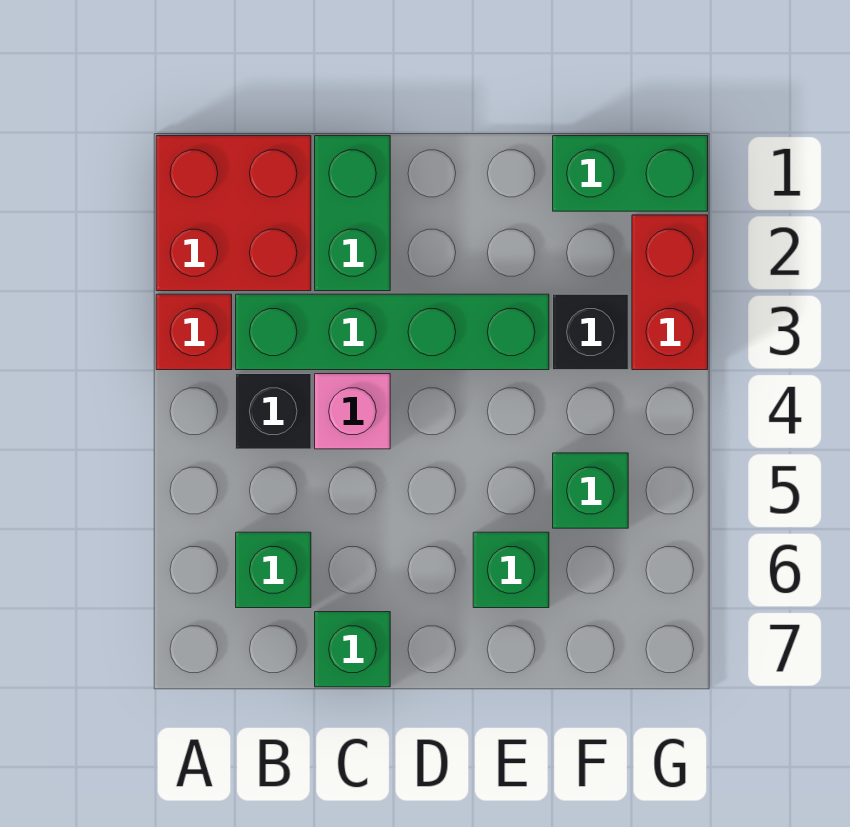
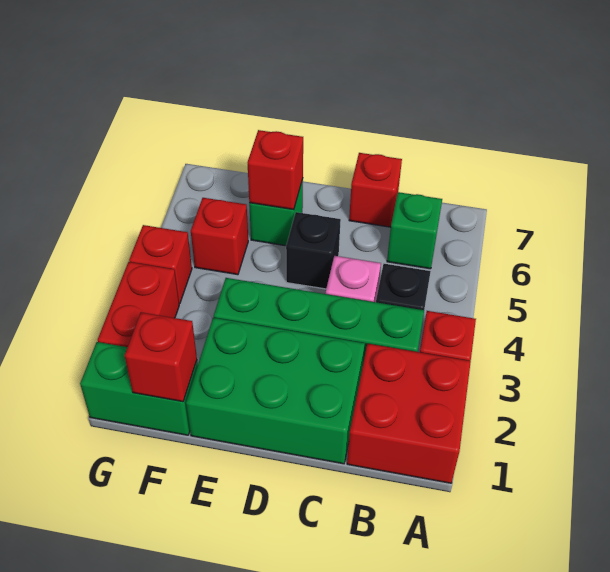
green 1x2 brick [315,136,390,291] -> green 2x3 brick [186,318,365,464]
green 1x1 brick [315,612,390,687] -> red 1x1 brick [349,153,402,227]
none -> red 1x1 brick [247,130,303,210]
none -> red 1x1 brick [125,312,197,402]
black 1x1 brick [553,294,628,370] -> black 1x1 brick moved to [286,212,341,289]
green 1x1 brick [553,453,628,528] -> red 1x1 brick [191,198,248,275]
none -> red 1x1 brick [129,225,192,304]

